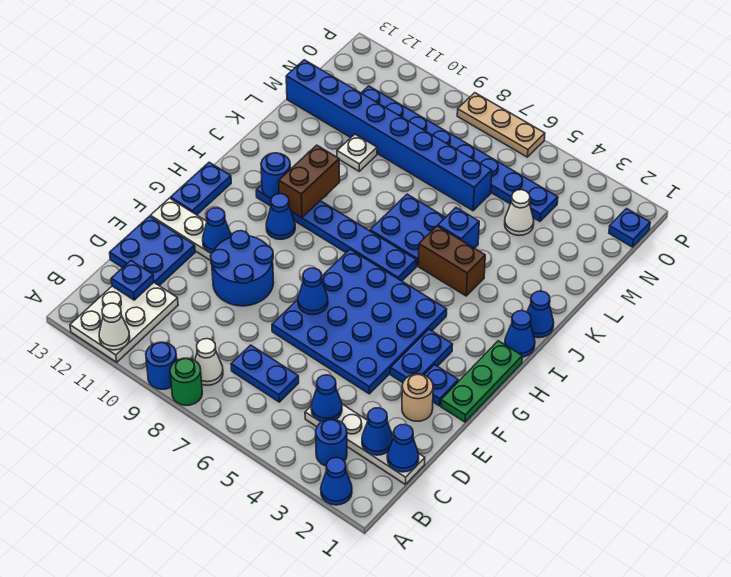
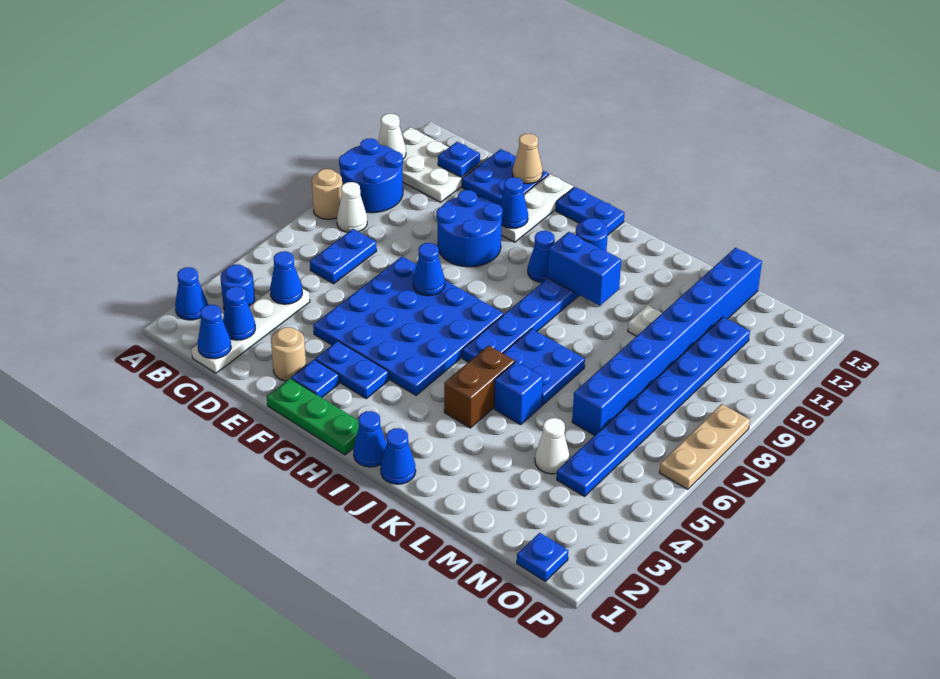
green 1x1 round brick [170,358,202,405] -> tan 1x1 round brick [312,169,342,219]
blue 1x1 round brick [146,342,177,389] -> blue 2x2 round brick [339,138,403,213]
none -> tan 1x1 cone [512,134,543,184]
brown 1x2 brick [279,145,340,218] -> blue 1x2 brick [548,232,621,306]

